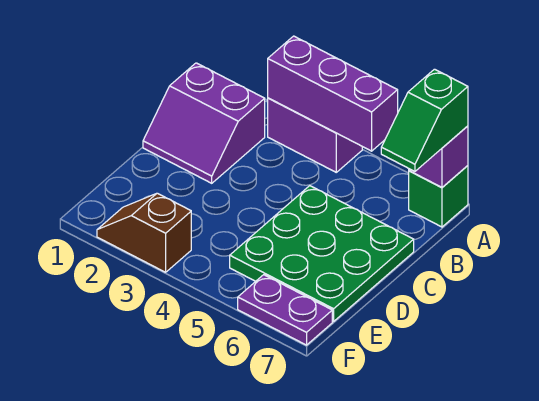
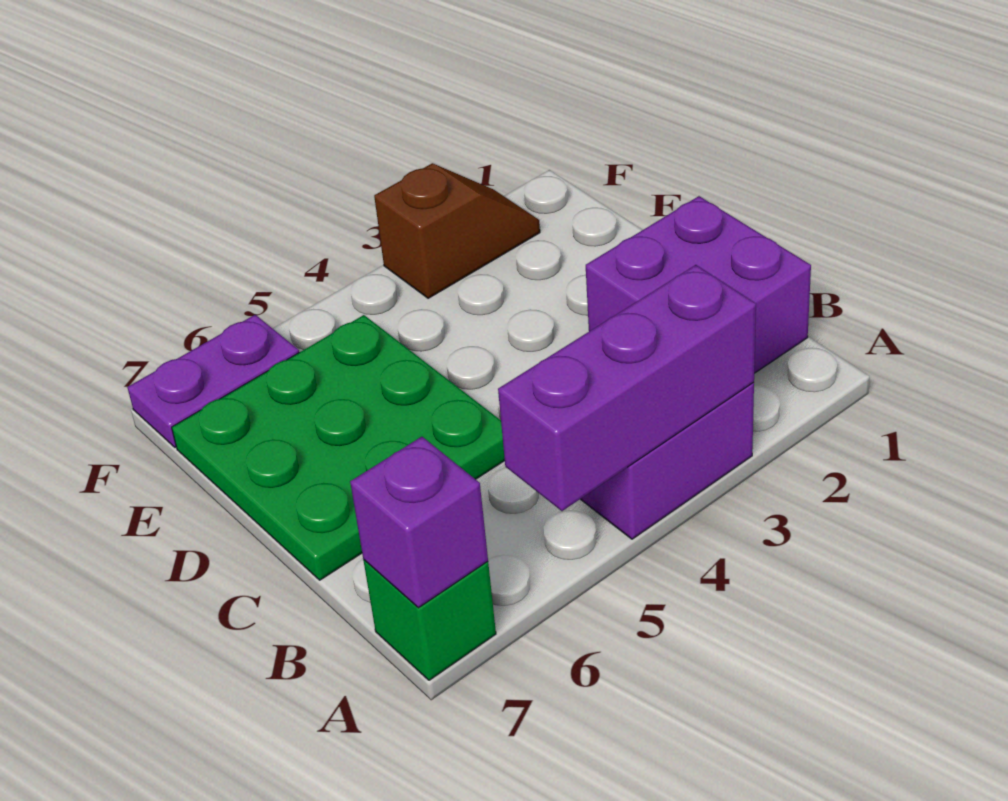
green 1x2 slope [381,69,468,171] -> none
purple 2x2 slope [143,63,265,183] -> purple 2x2 brick [586,196,811,373]

